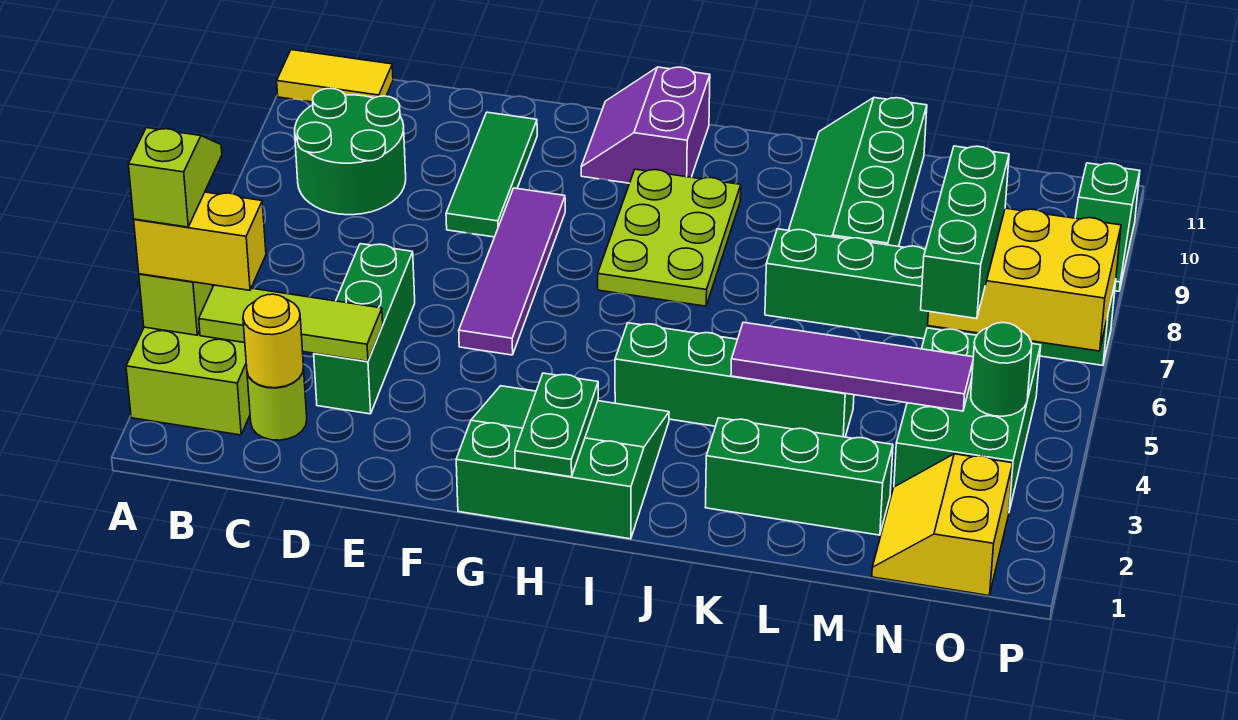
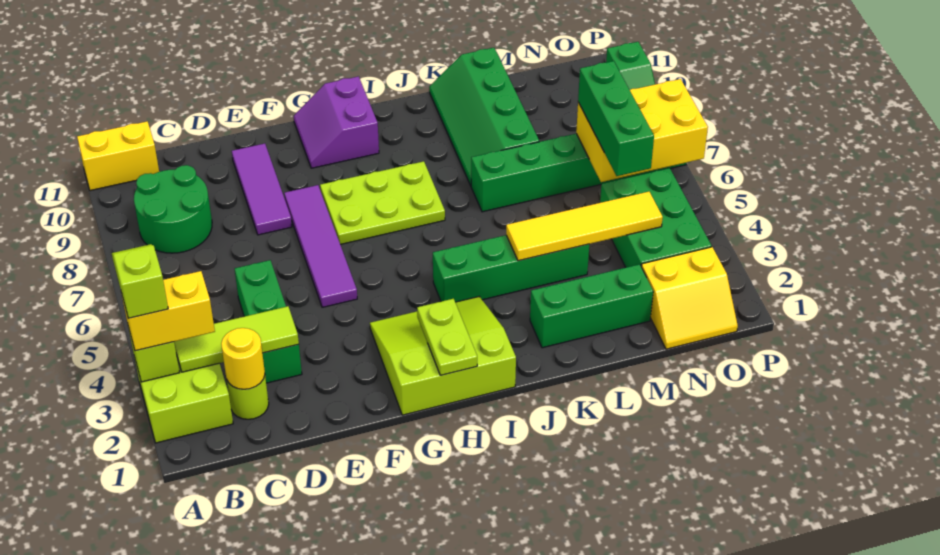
yellow 1x2 tile [277,50,393,102] -> yellow 1x2 brick [77,121,159,191]
green 1x3 tile [446,112,537,237] -> purple 1x3 tile [232,144,292,235]
green 3x3 slope [456,386,669,539] -> lime 3x3 slope [370,297,516,415]
green 1x2 plate [515,373,598,477] -> lime 1x2 plate [417,299,477,375]
lime 2x3 plate [598,169,741,306] -> lime 2x3 plate turned to [320,161,445,244]
purple 1x4 tile [731,322,973,411] -> yellow 1x4 tile [506,192,663,261]
yellow 2x2 slope [872,454,1013,596] -> yellow 2x2 slope turned to [641,247,738,349]
green 1x1 round brick [971,323,1032,416] -> none

